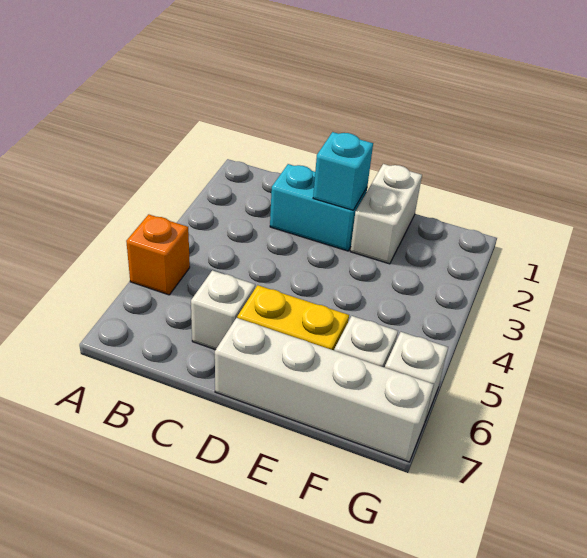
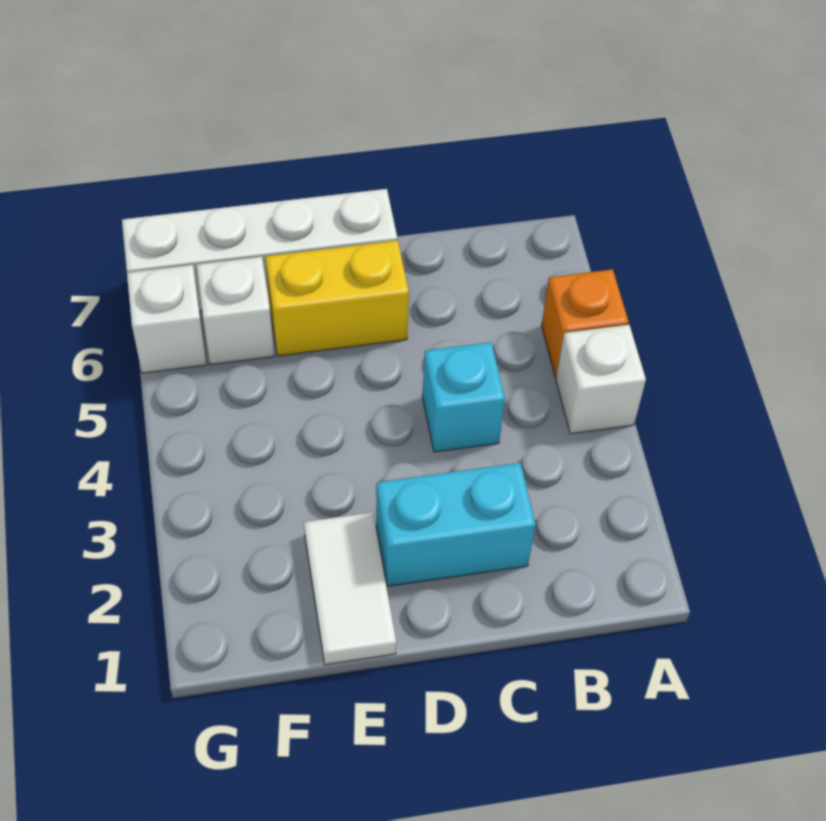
white 1x1 brick [191,270,255,350] -> white 1x1 brick moved to [556,325,646,434]
cyan 1x1 brick [313,132,373,210] -> cyan 1x1 brick moved to [422,342,505,452]
white 1x2 brick [350,164,422,264] -> white 1x2 tile [304,512,396,665]

